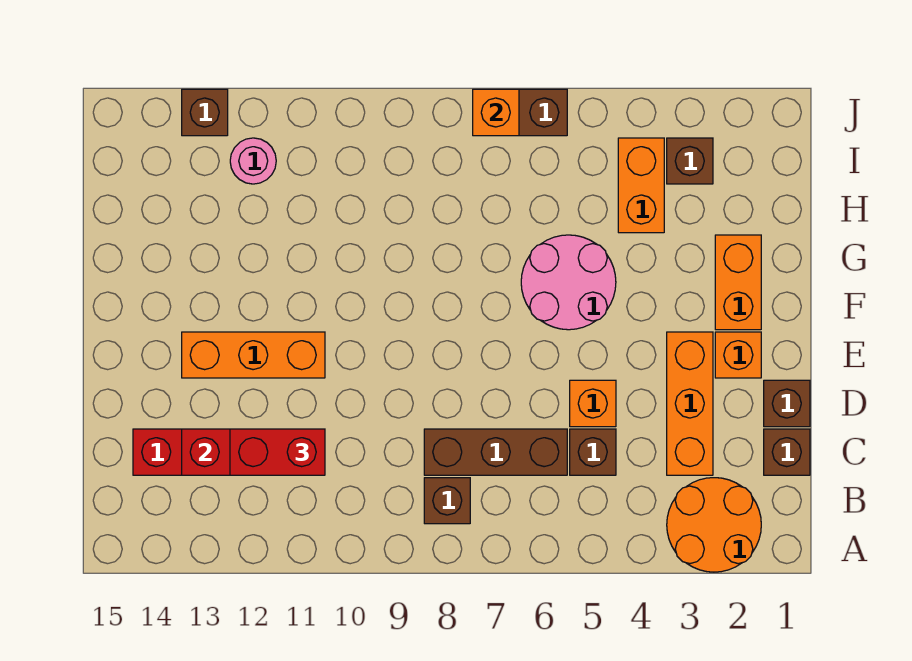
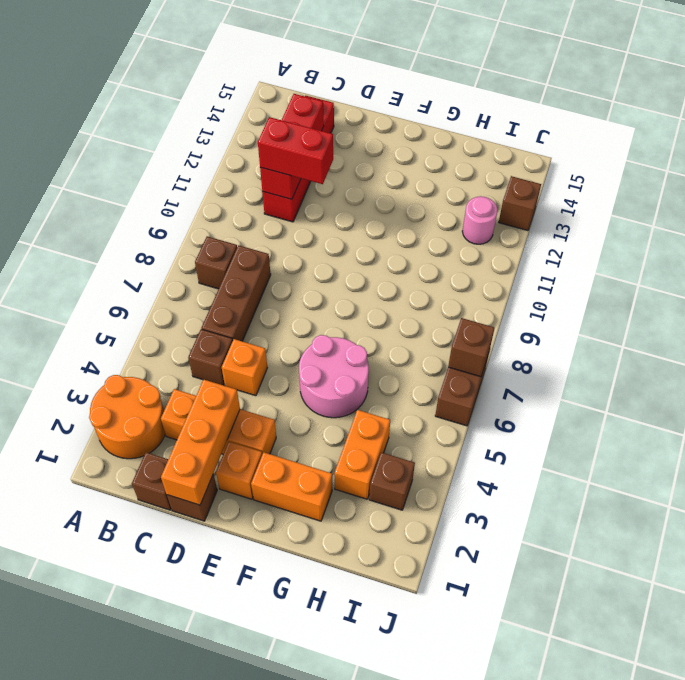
red 1x2 brick [230,429,325,475] -> red 1x2 brick turned to [258,117,333,184]
orange 1x3 brick [182,332,325,378] -> orange 1x3 brick moved to [161,379,240,505]
orange 1x2 brick [618,138,664,233] -> orange 1x2 brick turned to [335,410,390,499]
orange 1x1 brick [473,89,519,136] -> brown 1x1 brick [448,318,494,377]

